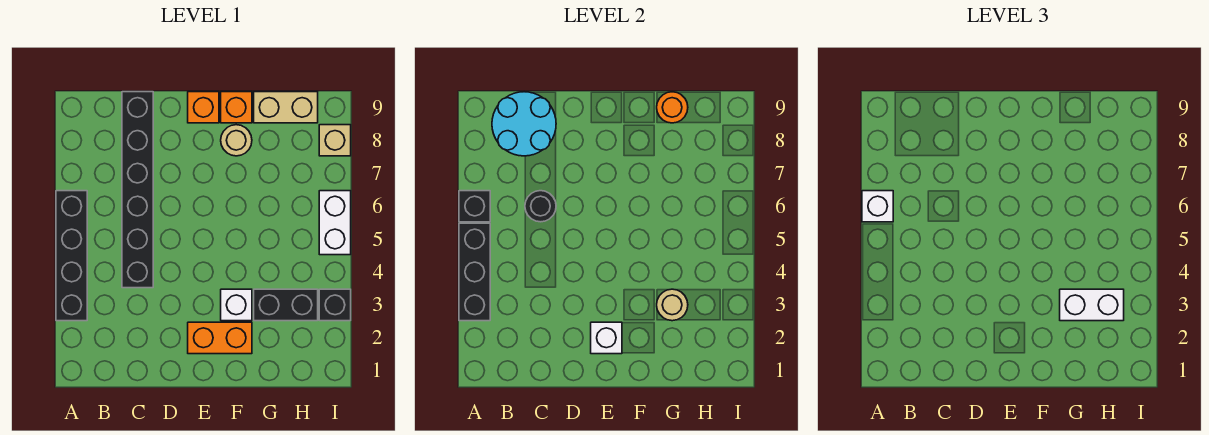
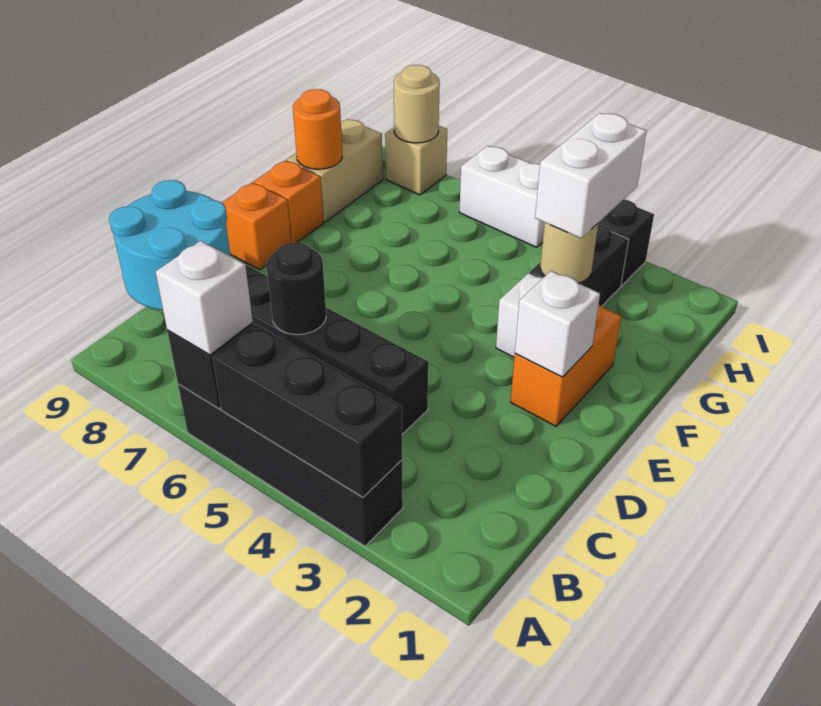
tan 1x1 round brick [221,125,252,156] -> tan 1x1 round brick moved to [394,65,440,143]

